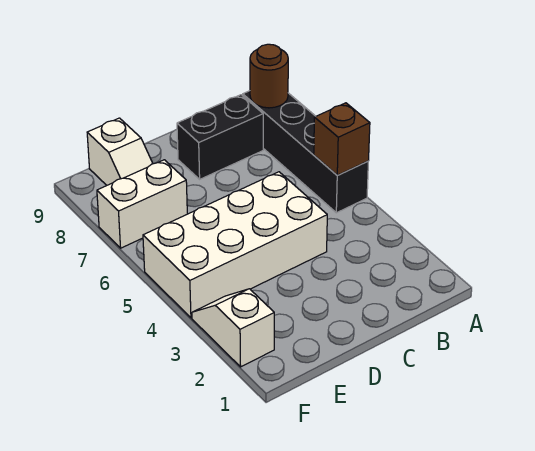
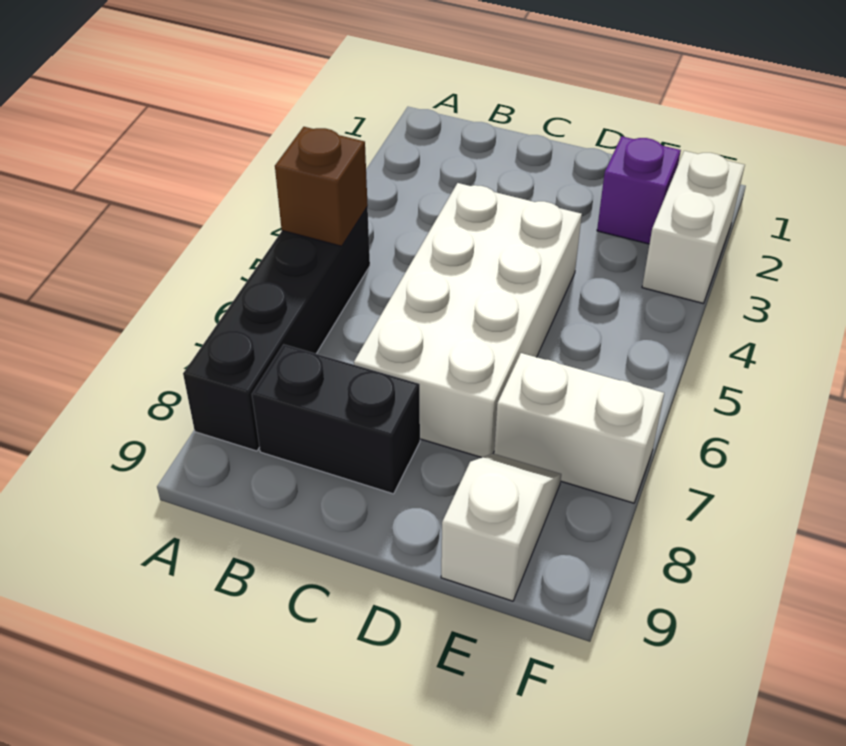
brown 1x1 round brick [250,44,288,108] -> none
white 2x4 brick [143,172,327,318] -> white 2x4 brick turned to [354,183,582,458]
none -> purple 1x1 brick [597,136,681,244]
white 1x2 slope [192,289,274,367] -> white 1x2 brick [642,151,745,303]

